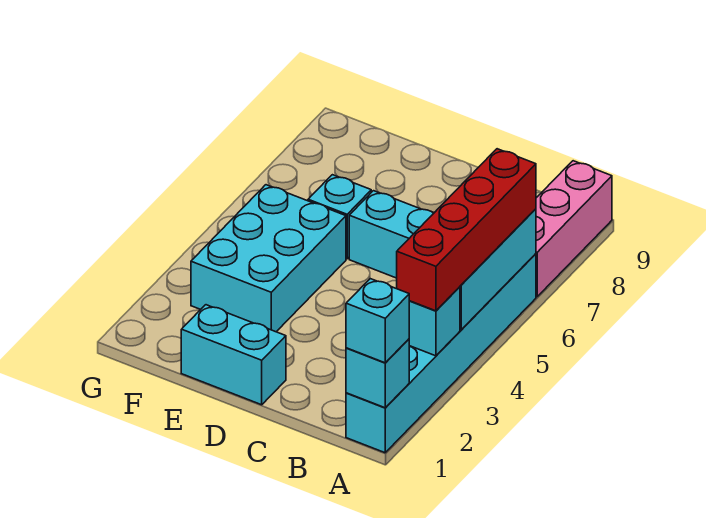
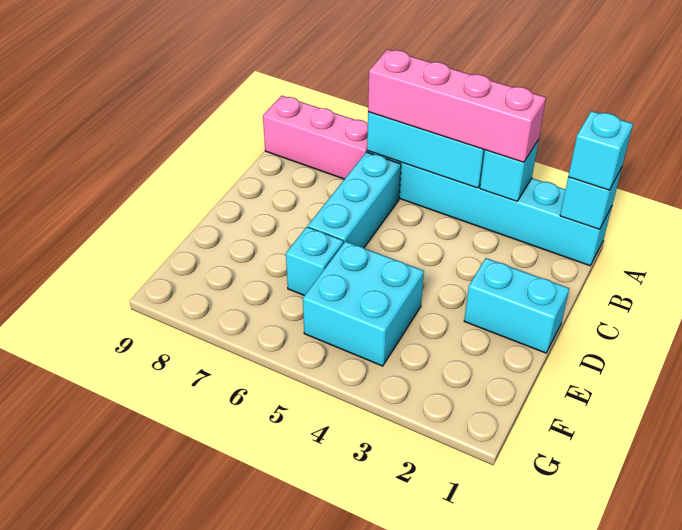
red 1x4 brick [397,149,536,311] -> pink 1x4 brick [368,49,546,162]
cyan 1x2 brick [181,305,286,405] -> cyan 1x2 brick turned to [464,258,569,353]
cyan 2x3 brick [191,185,346,332] -> cyan 2x2 brick [303,241,424,366]

